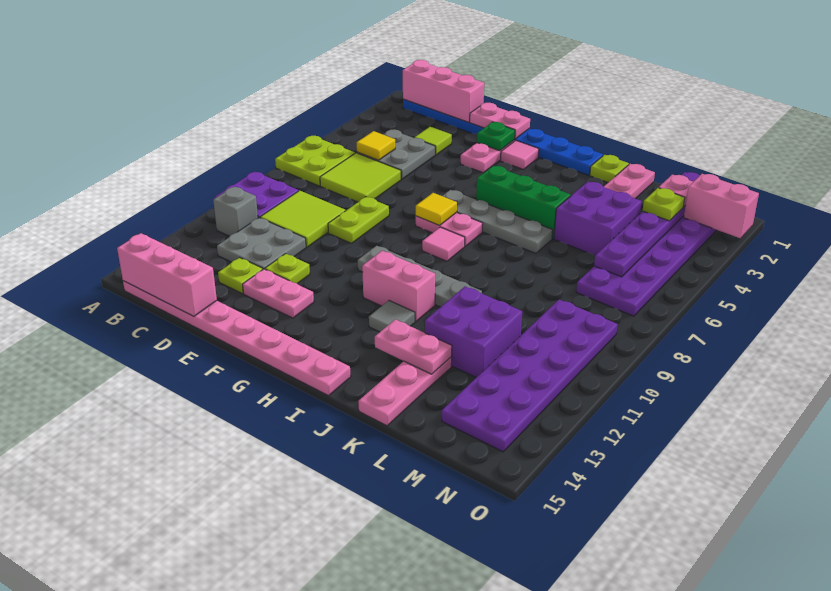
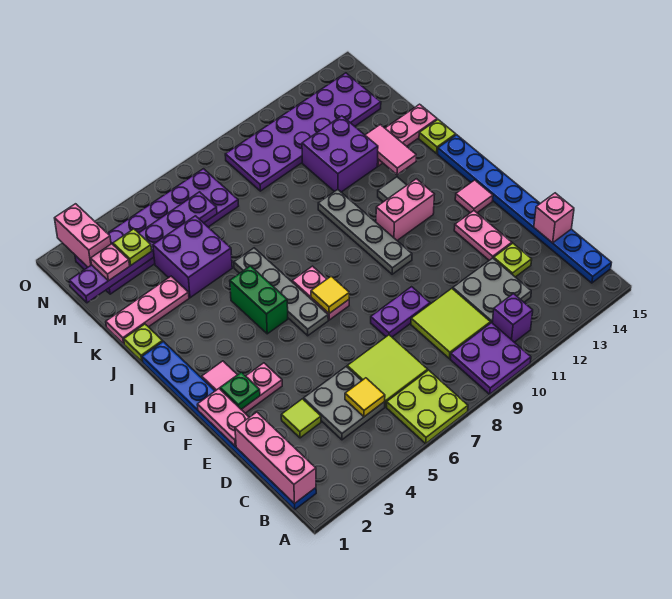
grey 1x1 brick [213,187,258,236] -> purple 1x1 brick [492,294,533,342]
pink 1x8 plate [123,281,351,396] -> blue 1x8 plate [438,135,611,283]
pink 1x3 brick [117,233,217,316] -> pink 1x1 brick [534,193,574,243]
lime 1x2 plate [328,197,389,243] -> purple 1x2 plate [371,287,430,337]
lime 1x1 plate [265,254,310,284] -> lime 1x1 plate moved to [419,120,456,153]
green 1x3 brick [476,166,571,239] -> green 1x2 brick [230,266,288,334]
pink 1x1 tile [422,227,465,261] -> pink 1x1 tile moved to [455,180,493,213]
pink 1x2 brick [362,251,435,322] -> pink 1x2 brick turned to [376,179,435,240]
pink 1x2 plate [375,319,452,374] -> pink 1x2 tile [365,125,416,175]

